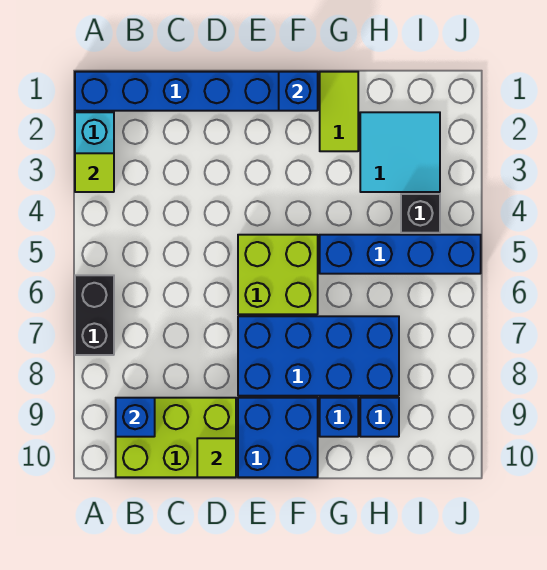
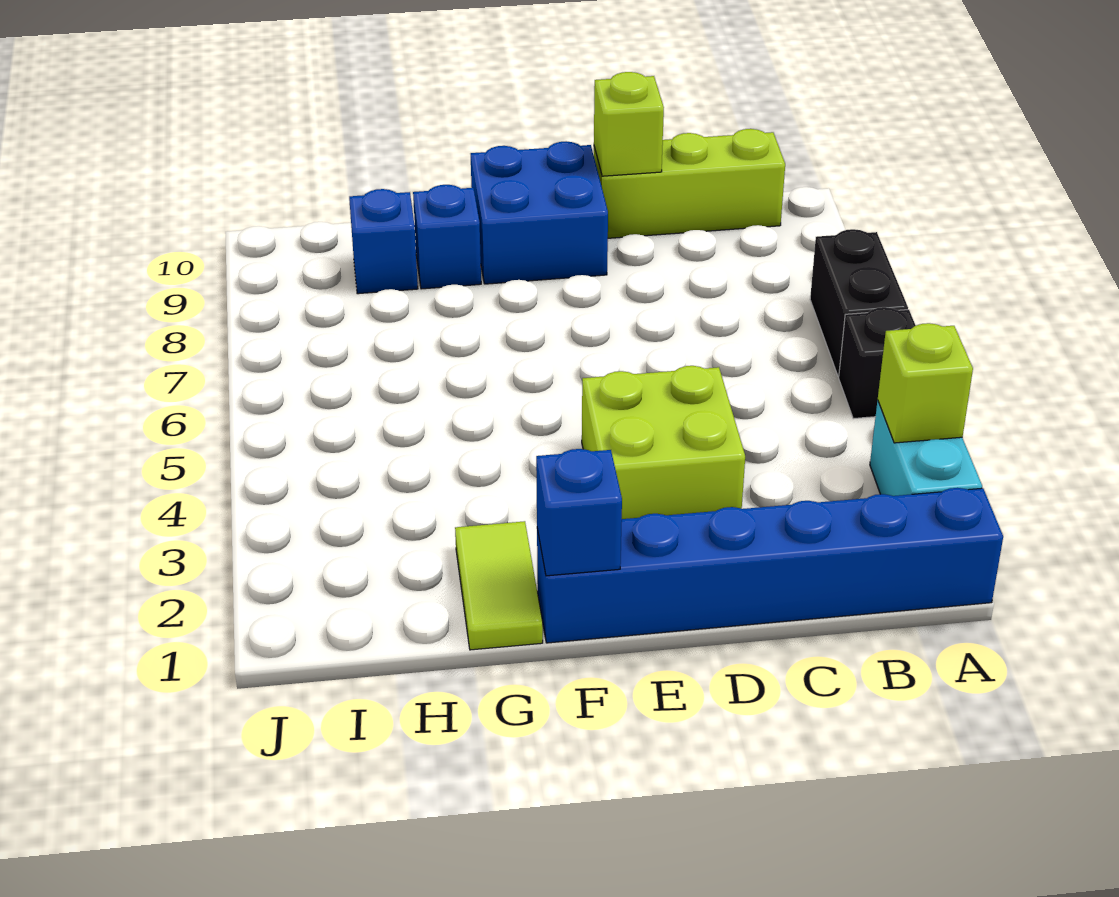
lime 1x1 tile [75,153,114,192] -> lime 1x1 brick [878,323,973,443]
lime 2x3 brick [116,398,236,477] -> lime 1x3 brick [594,129,785,238]
blue 1x1 brick [116,398,155,437] -> none
lime 1x1 tile [197,438,236,477] -> lime 1x1 brick [594,72,664,176]
lime 2x2 brick [238,235,318,314] -> lime 2x2 brick moved to [582,366,745,519]
blue 2x4 brick [238,316,399,396] -> none
blue 1x4 brick [320,235,481,274] -> none
cyan 2x2 tile [360,112,440,192] -> none
black 1x1 brick [401,194,440,233] -> black 1x1 brick moved to [839,307,916,419]

